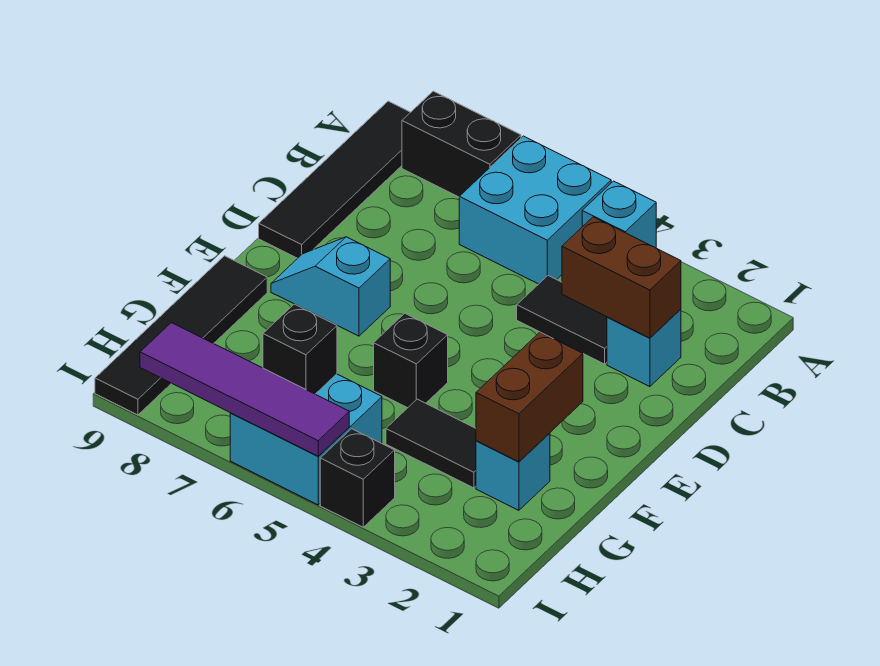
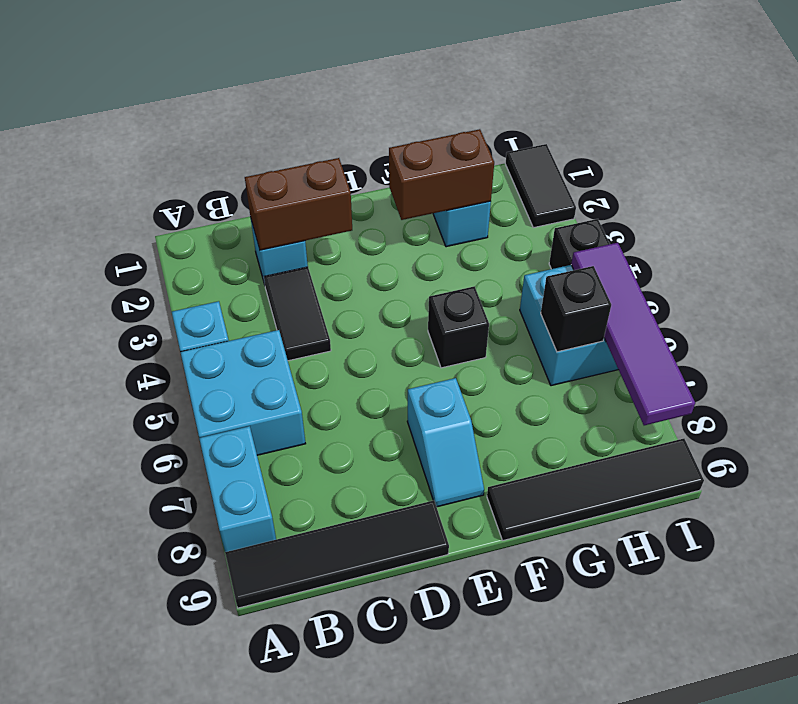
black 1x2 brick [402,91,521,197] -> cyan 1x2 brick [199,426,276,552]
brown 1x2 brick [562,217,681,338] -> brown 1x2 brick turned to [245,158,352,250]
black 1x2 tile [386,399,476,488] -> black 1x2 tile moved to [505,144,576,228]

